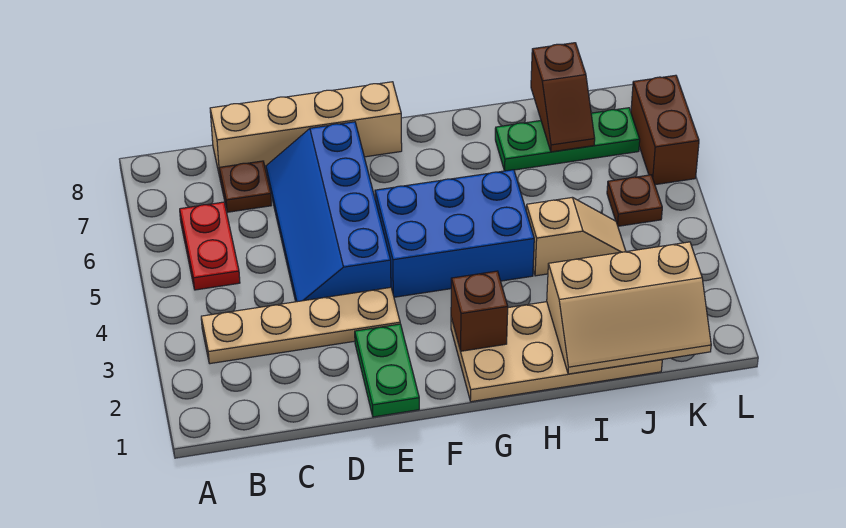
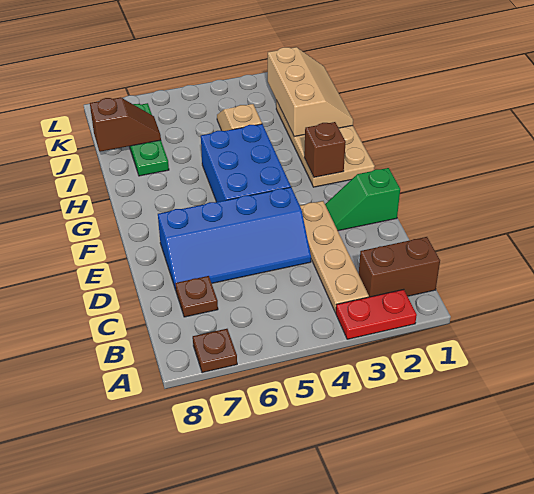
red 1x2 plate [180,202,240,290] -> red 1x2 plate moved to [336,289,417,339]
tan 1x4 brick [210,82,402,177] -> none
green 1x2 plate [355,324,419,417] -> green 1x2 slope [325,168,400,231]
brown 1x1 plate [607,175,662,226] -> brown 1x1 plate moved to [193,329,237,373]
brown 1x2 brick [631,75,699,185] -> brown 1x2 brick moved to [359,237,440,297]

